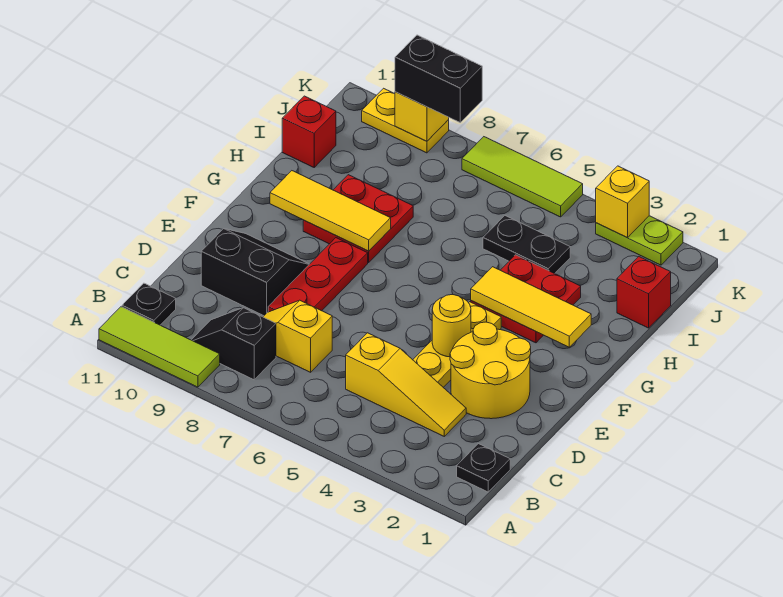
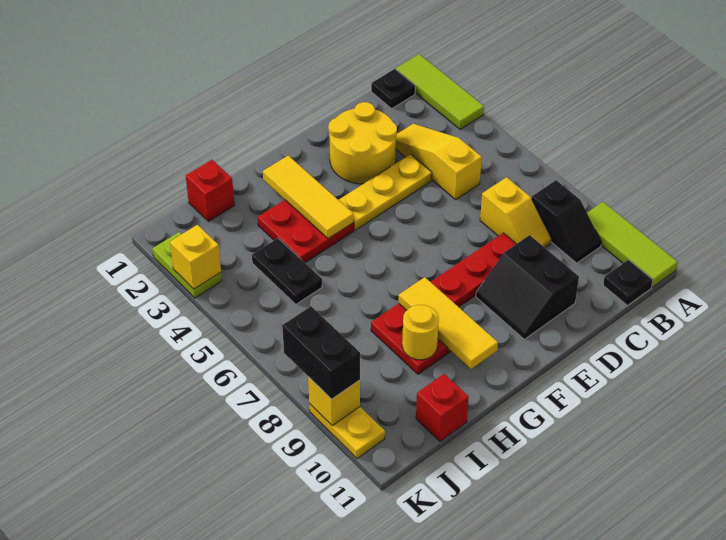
yellow 1x1 round brick [432,295,471,357] -> yellow 1x1 round brick moved to [402,305,439,360]
lime 1x3 tile [462,137,583,217] -> lime 1x3 tile moved to [396,54,484,129]

